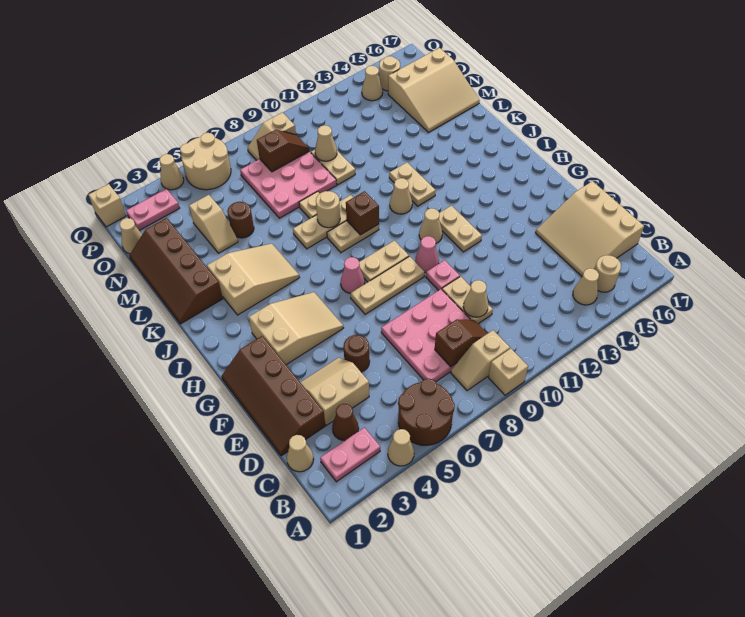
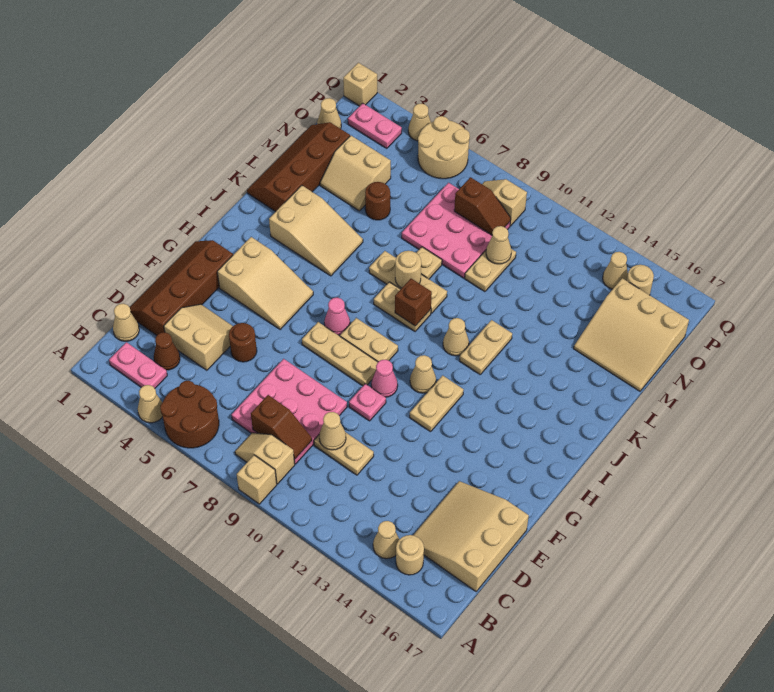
tan 1x2 plate [442,276,493,324] -> tan 1x2 plate turned to [314,433,374,475]
tan 1x2 slope [189,195,238,253] -> tan 2x2 slope [320,136,391,211]

